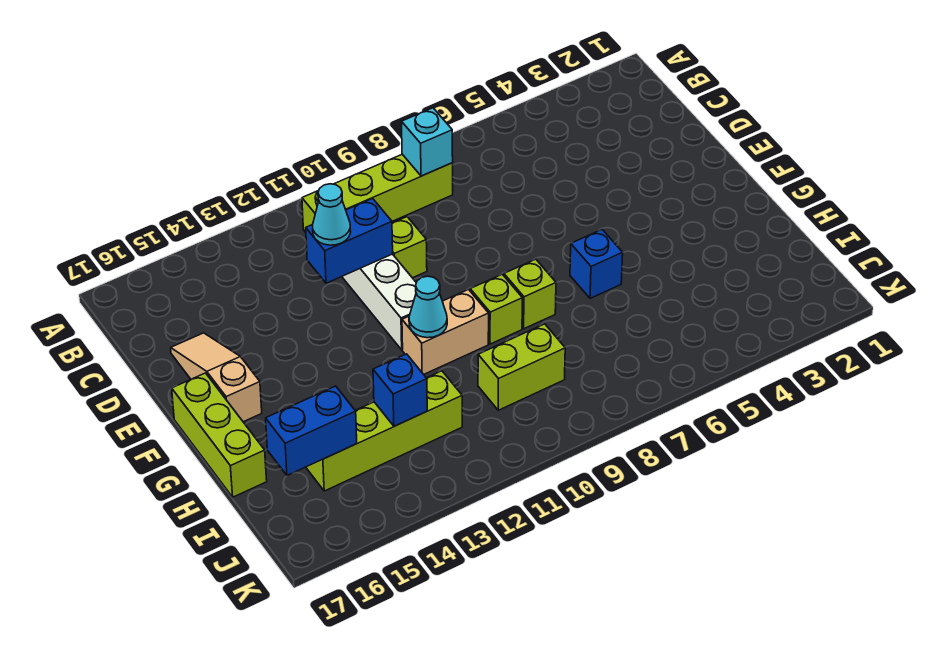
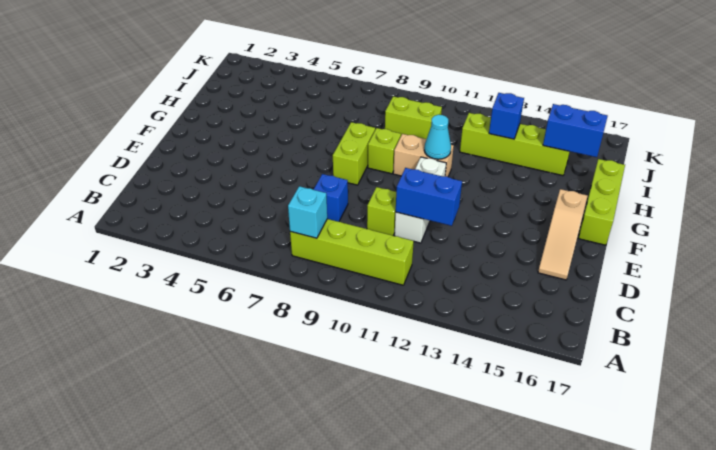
cyan 1x1 cone [313,184,351,245] -> none
blue 1x1 brick [570,230,623,298] -> blue 1x1 brick moved to [313,174,348,222]
lime 1x1 brick [504,259,556,329] -> lime 1x2 brick [333,122,375,185]

